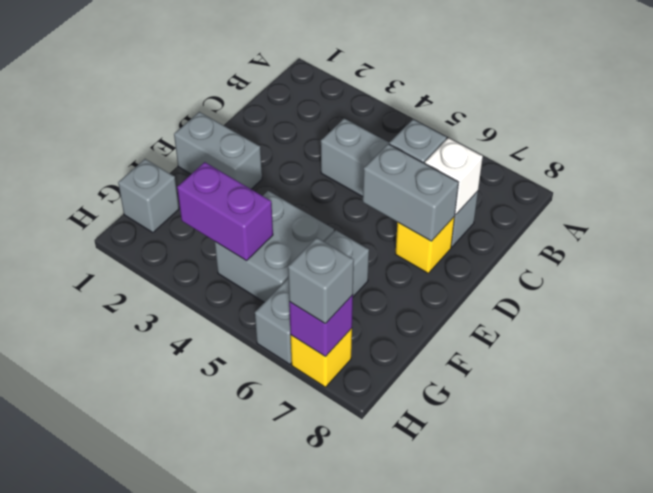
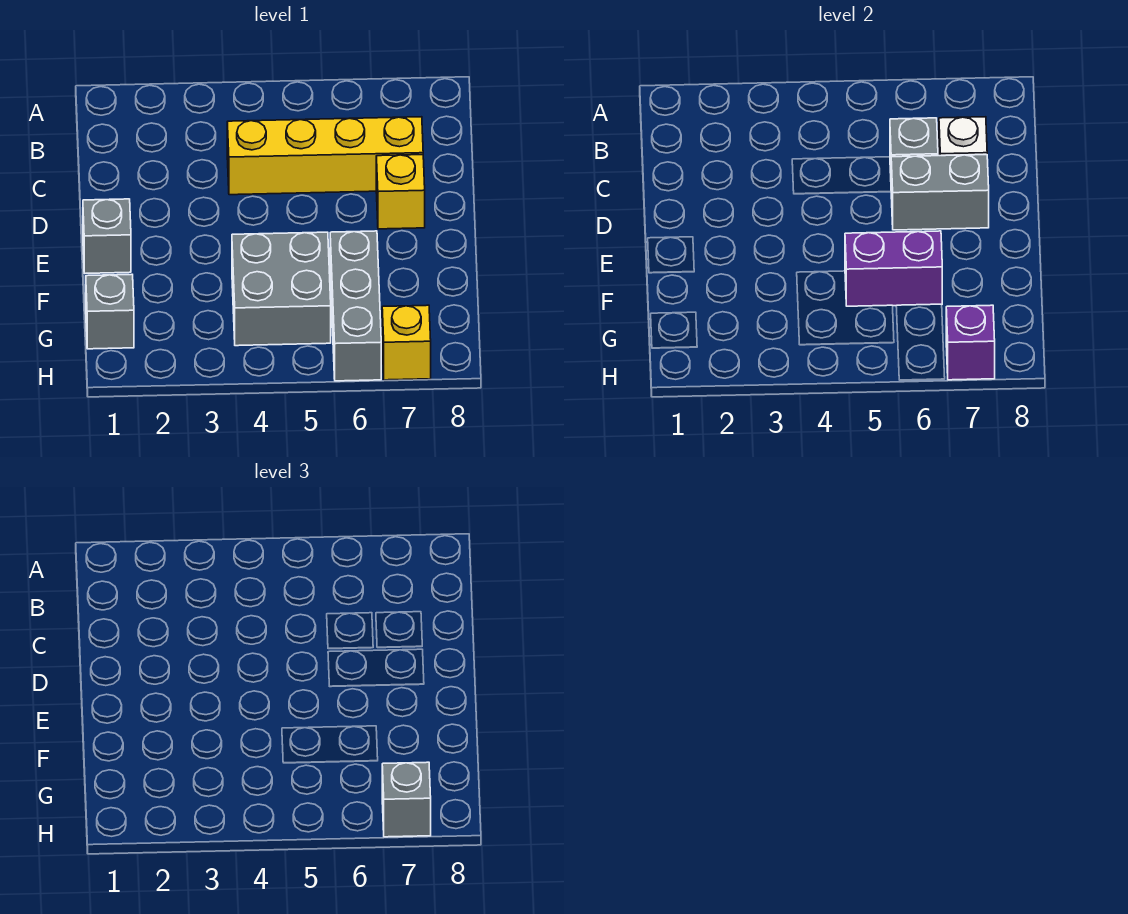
grey 1x4 brick [321,118,478,247] -> yellow 1x4 brick [227,117,423,195]
grey 1x2 brick [174,112,262,189] -> grey 1x1 brick [83,199,131,273]
purple 1x2 brick [177,162,273,261] -> purple 1x2 brick moved to [845,231,942,306]

